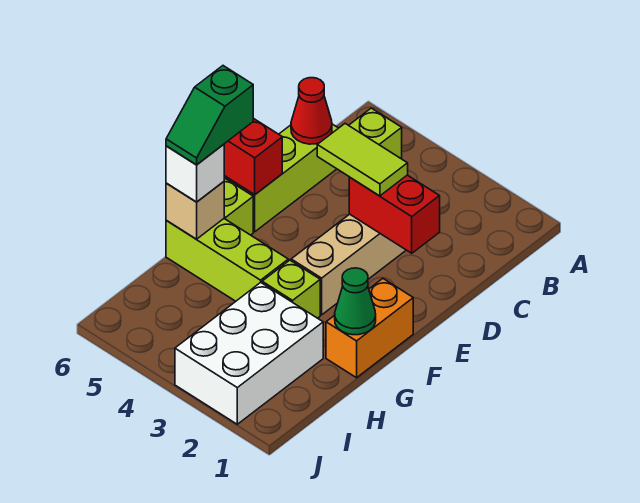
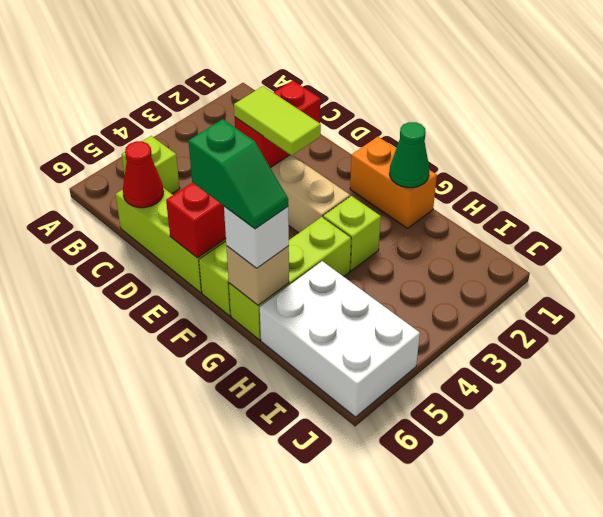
lime 1x2 tile [317,124,408,196] -> lime 1x2 tile turned to [234,86,321,155]
white 2x3 brick [175,283,323,424] -> white 2x3 brick moved to [260,261,420,417]

